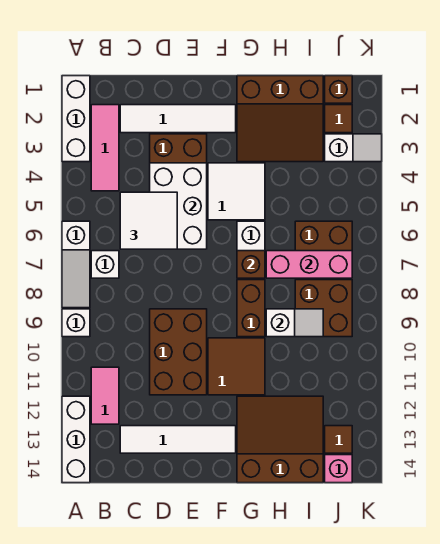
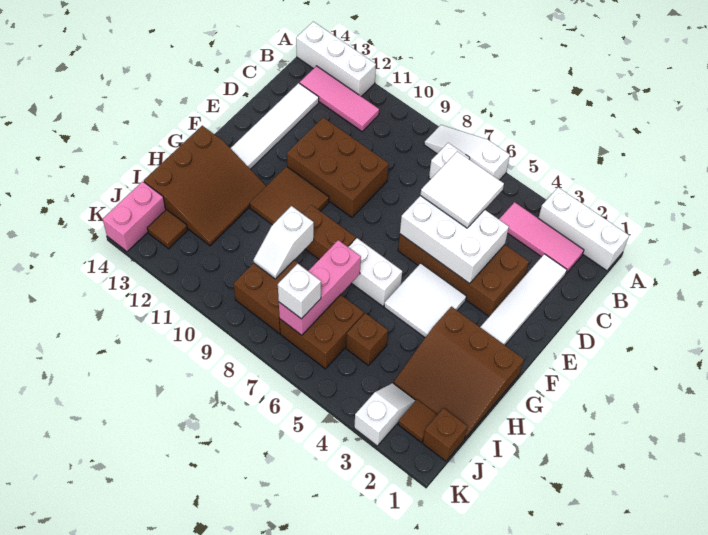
white 1x1 brick [62,309,90,337] -> white 1x1 brick moved to [278,264,321,319]
pink 1x2 tile [91,367,119,424] -> pink 1x3 tile [300,66,379,132]
brown 3x3 slope [237,76,323,162] -> brown 3x3 slope turned to [393,307,524,439]
brown 1x1 brick [237,251,265,278] -> brown 1x1 brick moved to [346,313,388,365]
white 1x2 slope [325,134,382,162] -> white 1x2 slope turned to [354,383,416,446]
pink 1x1 brick [325,455,352,483] -> pink 1x2 brick [103,181,166,252]

